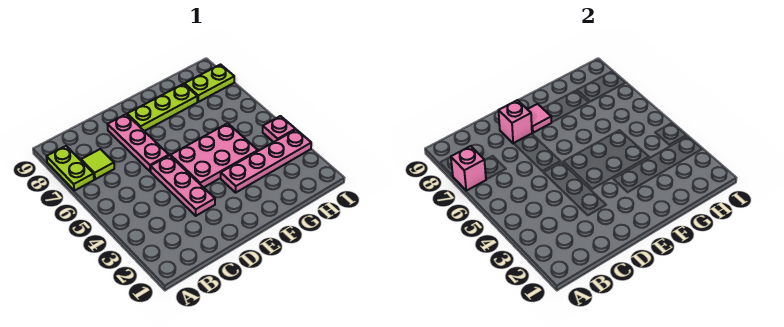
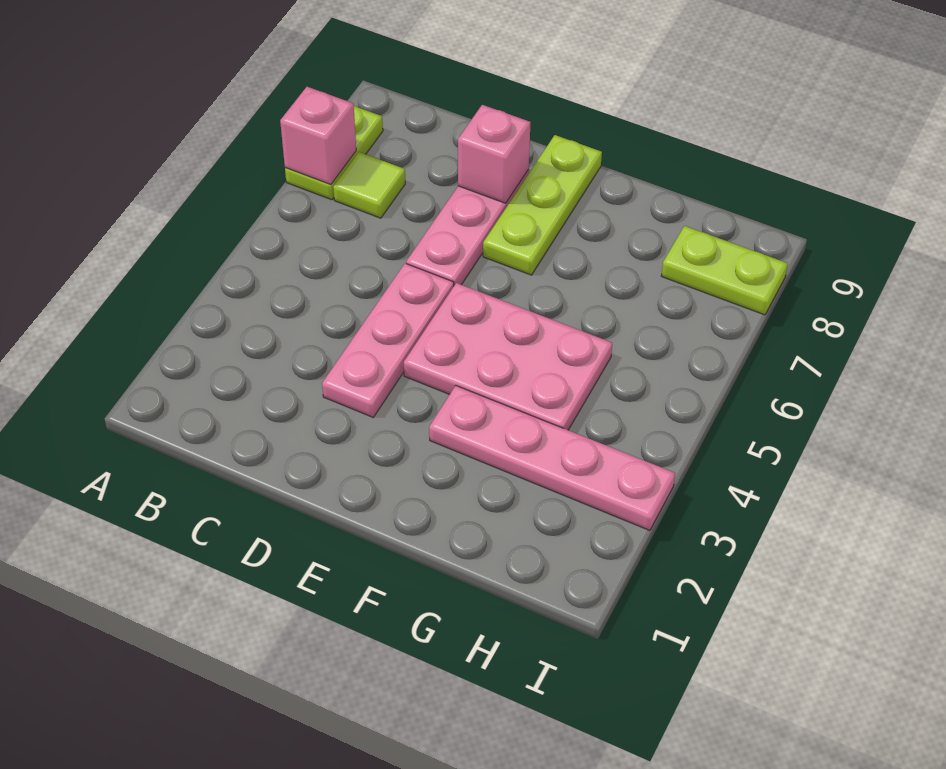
lime 1x3 plate [127,84,197,131] -> lime 1x3 plate turned to [483,135,602,275]
pink 1x1 tile [527,104,551,133] -> none
pink 1x1 plate [263,116,295,142] -> none

